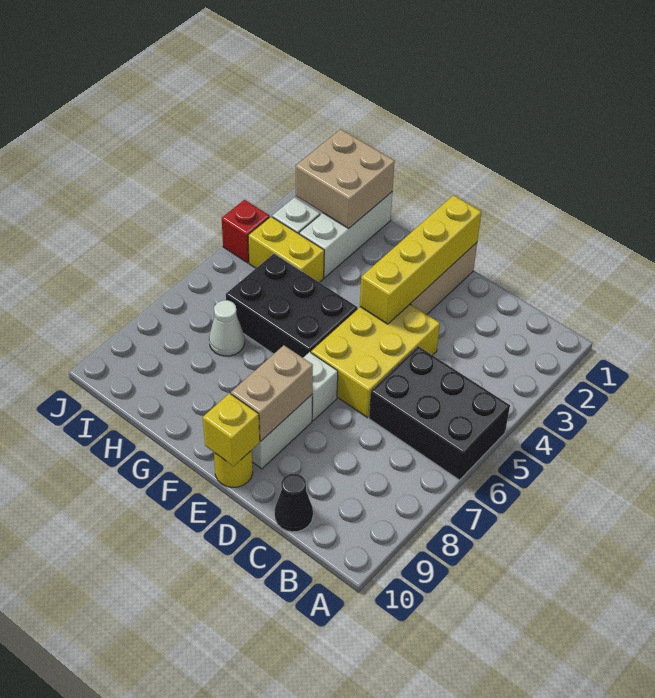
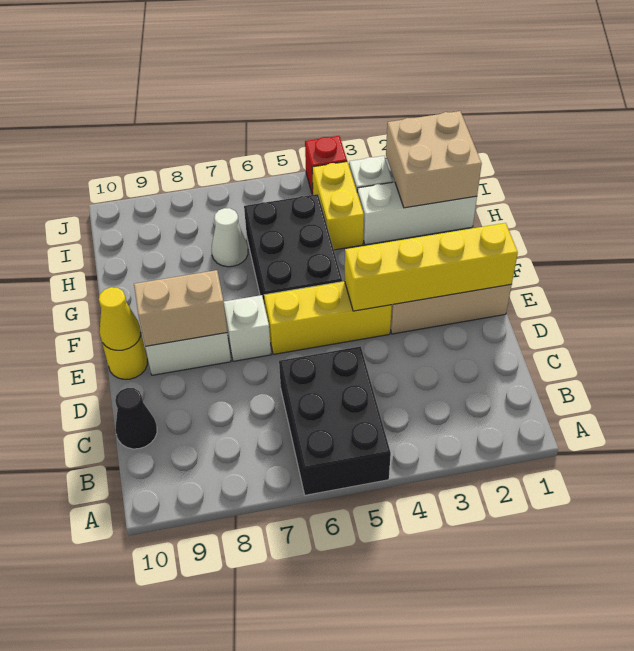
yellow 2x3 brick [311,304,440,418] -> yellow 1x3 brick [264,281,392,354]
yellow 1x1 brick [203,393,260,466] -> yellow 1x1 cone [99,287,141,350]

